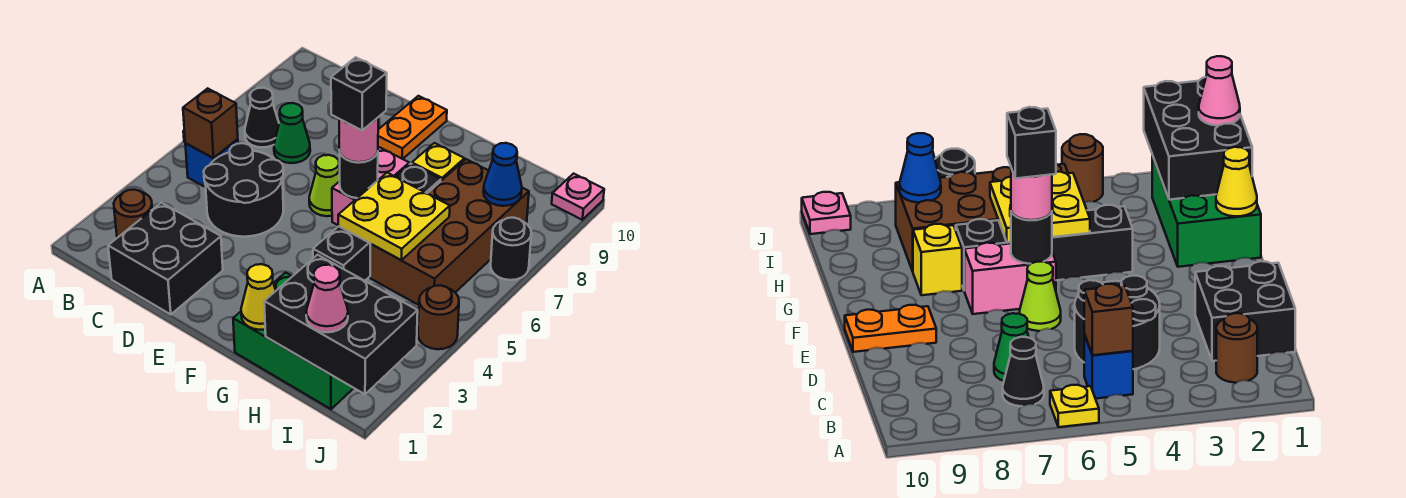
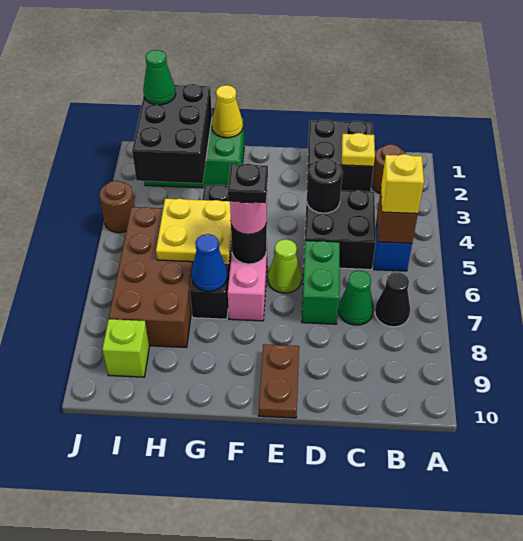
yellow 1x1 plate [1050,385,1099,427] -> yellow 1x1 plate moved to [342,133,375,166]
black 2x2 round brick [204,143,283,237] -> black 2x2 brick [304,190,376,270]
none -> green 1x2 brick [302,240,340,324]
orange 1x2 plate [378,96,447,159] -> brown 1x2 plate [259,344,299,418]
black 1x1 brick [331,57,387,130] -> black 1x1 plate [228,164,268,203]
yellow 1x1 brick [412,143,464,181] -> yellow 1x1 brick moved to [381,154,424,214]
black 2x3 brick [264,255,418,394] -> black 2x3 brick turned to [132,84,212,183]
pink 1x1 cone [306,265,348,332] -> green 1x1 cone [143,50,176,105]
blue 1x1 cone [483,143,522,206] -> blue 1x1 cone moved to [191,234,227,291]
none -> lime 1x1 brick [102,319,149,377]
black 1x1 round brick [491,218,531,280] -> black 1x1 round brick moved to [307,158,343,213]
pink 1x1 plate [552,174,604,220] -> none

